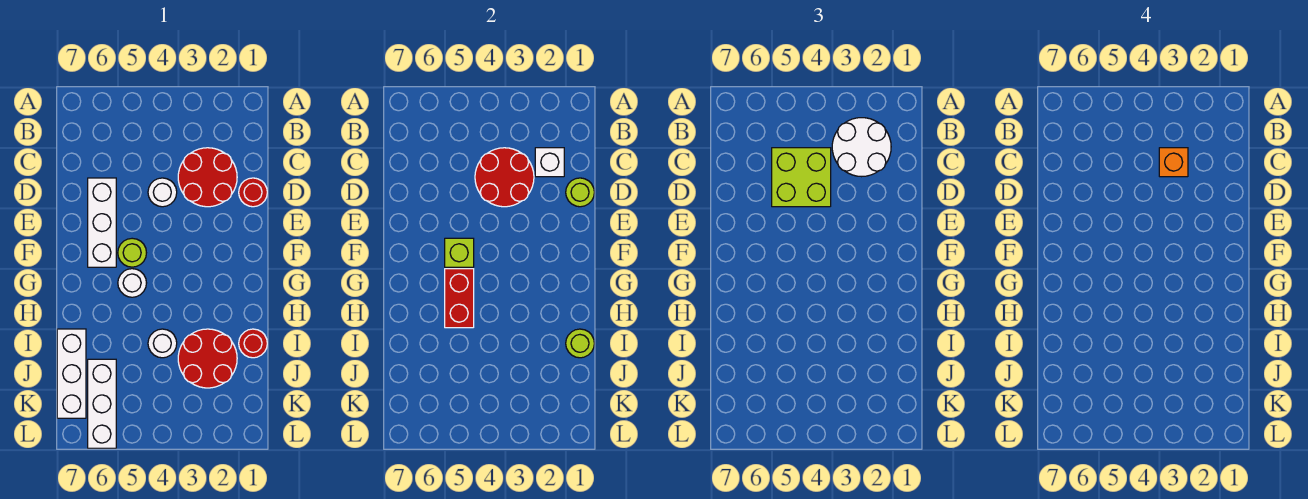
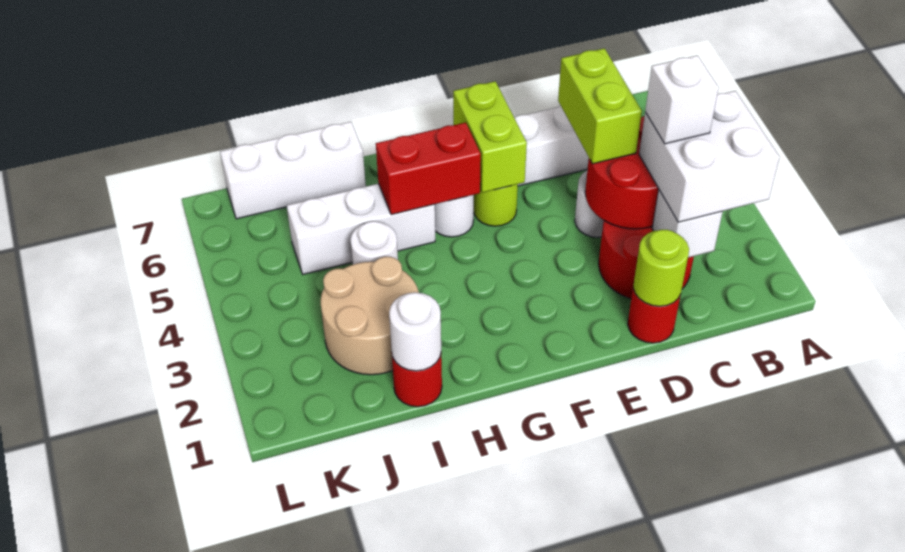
white 2x2 round brick [832,118,891,177] -> white 2x2 brick [639,91,780,222]
orange 1x1 brick [1159,148,1188,177] -> white 1x1 brick [645,55,719,144]
lime 2x2 brick [772,148,831,207] -> lime 1x2 brick [558,48,642,164]
lime 1x1 brick [445,238,474,267] -> lime 1x2 brick [453,81,527,193]
lime 1x1 round brick [566,329,594,358] -> white 1x1 round brick [389,292,441,371]
red 2x2 round brick [178,329,237,388] -> tan 2x2 round brick [321,257,419,375]
white 1x3 brick [88,359,116,448] -> white 1x3 brick moved to [287,184,435,274]

